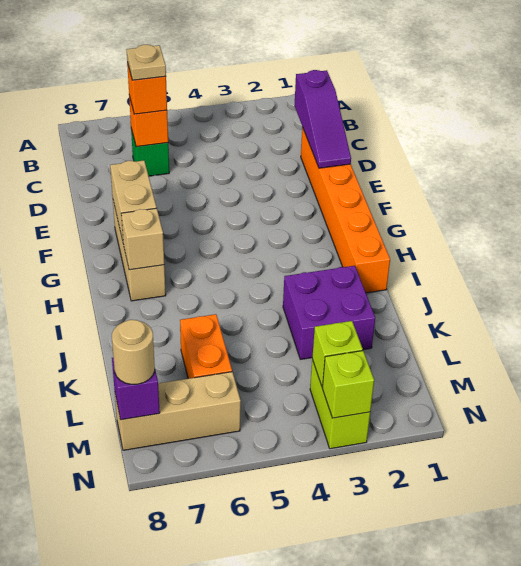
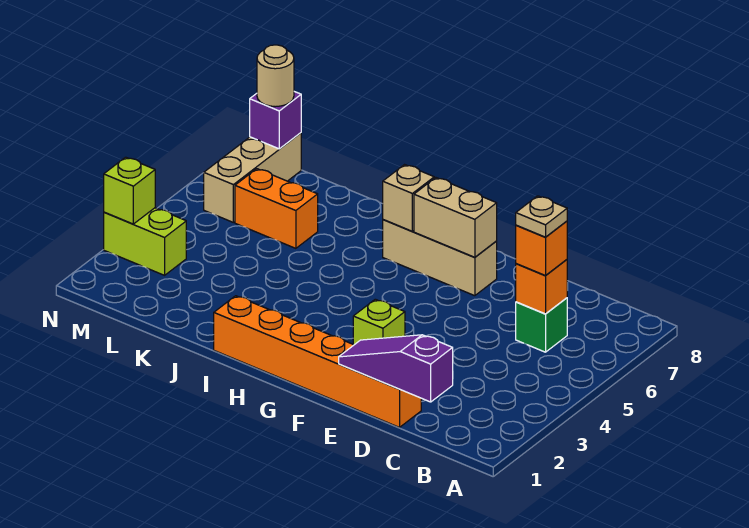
purple 2x2 brick [283,266,375,359] -> none
lime 1x1 brick [312,321,363,387] -> lime 1x1 brick moved to [353,299,405,345]

